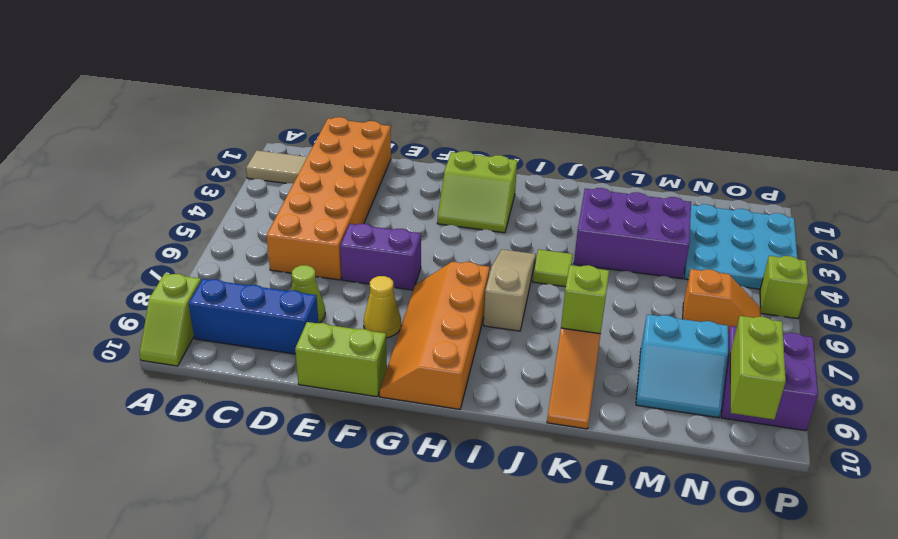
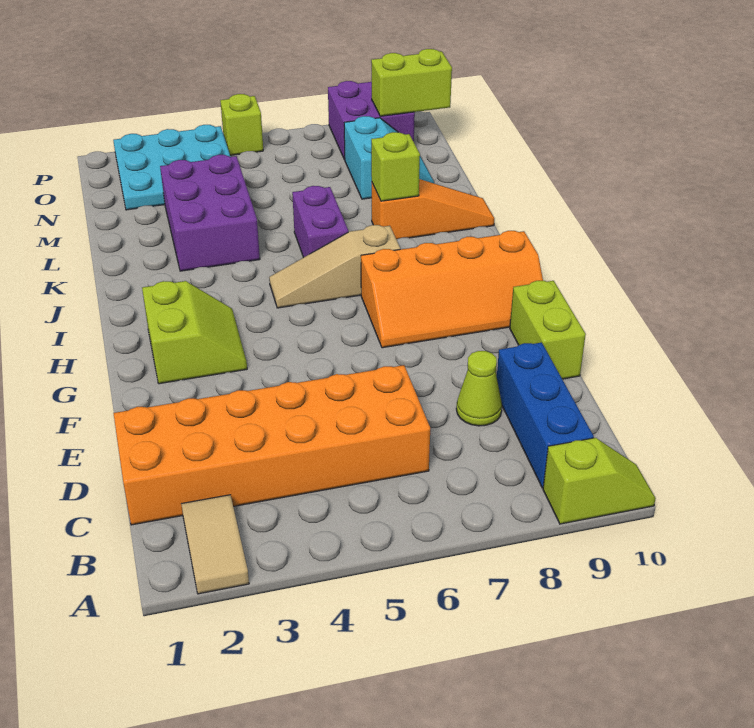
purple 1x2 brick [340,224,421,290] -> purple 1x2 brick moved to [292,186,348,257]
yellow 1x1 cone [364,276,401,338] -> none
lime 1x1 tile [533,249,573,287] -> none
orange 1x2 slope [683,269,761,333] -> none

